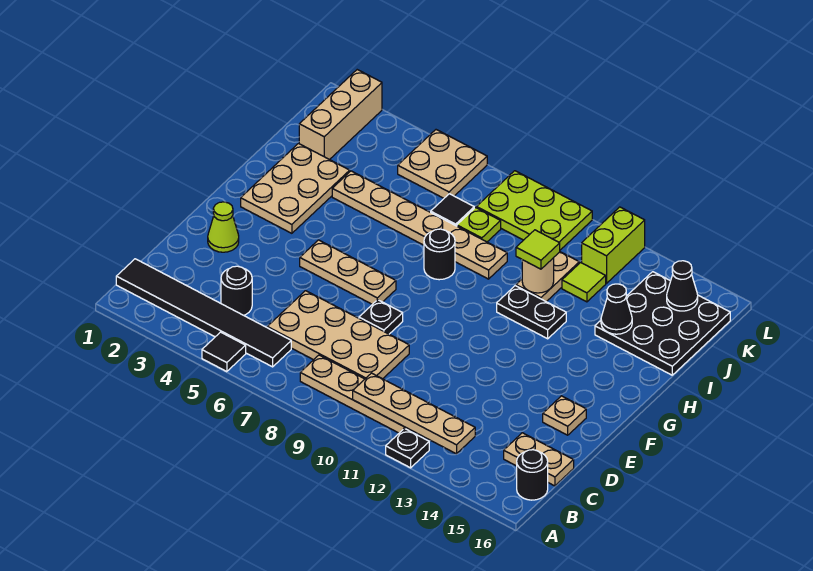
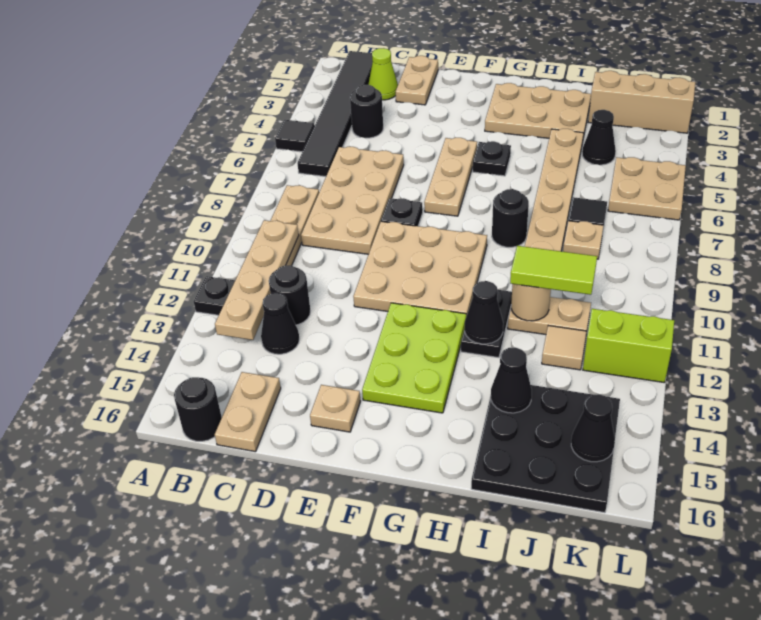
none -> black 1x1 round brick [269,265,310,325]
none -> black 1x1 cone [261,293,299,354]
none -> tan 1x2 plate [396,56,438,105]
lime 1x1 cone [208,202,239,252] -> lime 1x1 cone moved to [368,48,398,100]
none -> tan 3x3 plate [353,221,487,316]
none -> black 1x1 plate [473,141,511,176]
none -> black 1x1 cone [465,281,503,344]
lime 1x1 tile [516,230,560,269] -> lime 1x2 tile [510,246,597,295]
none -> black 1x1 cone [582,110,616,165]
lime 1x1 plate [457,208,501,242] -> tan 1x1 plate [563,221,604,259]
lime 1x1 tile [562,262,606,302] -> tan 1x1 tile [542,326,587,370]
lime 2x3 plate [476,171,592,250] -> lime 2x3 plate moved to [362,303,466,413]

